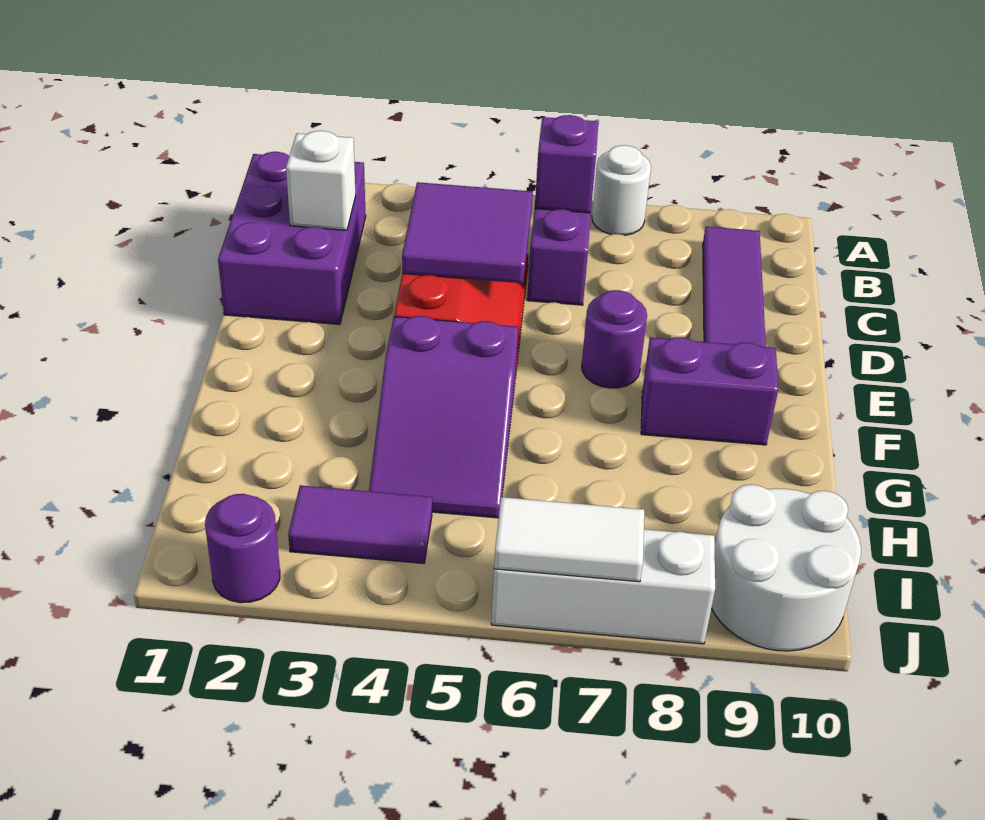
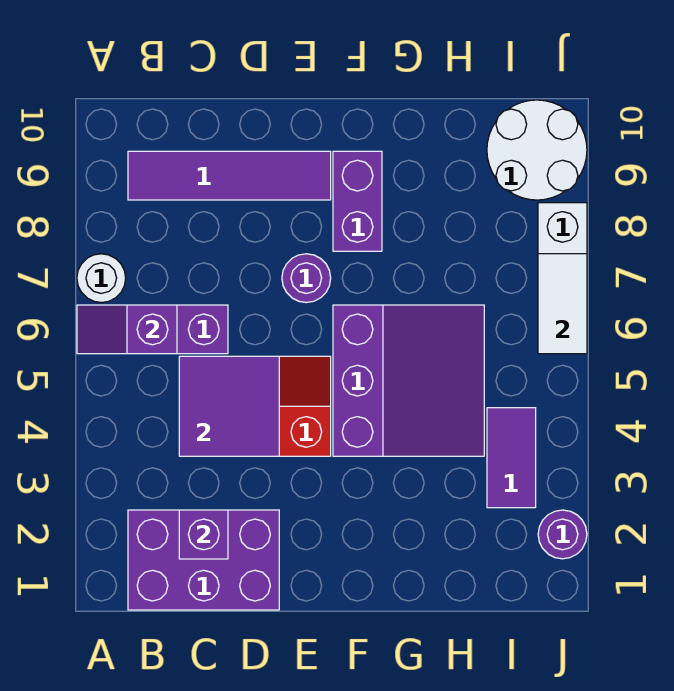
white 1x1 brick [286,131,356,230] -> purple 1x1 brick [179,510,228,559]
purple 2x3 slope [369,316,518,518] -> purple 3x3 slope [333,305,484,456]

